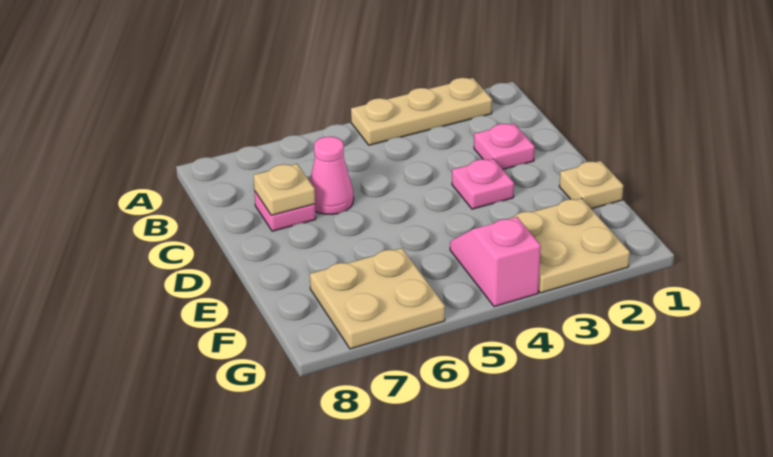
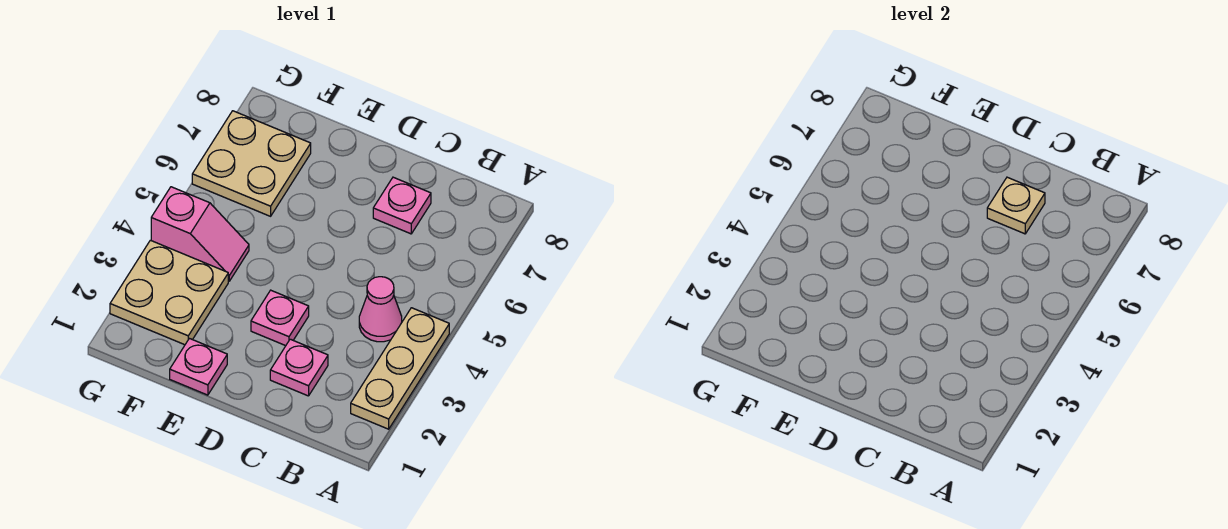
pink 1x1 cone [310,137,354,215] -> pink 1x1 cone moved to [359,277,402,342]
tan 1x1 plate [559,161,623,209] -> pink 1x1 plate [170,338,227,395]

